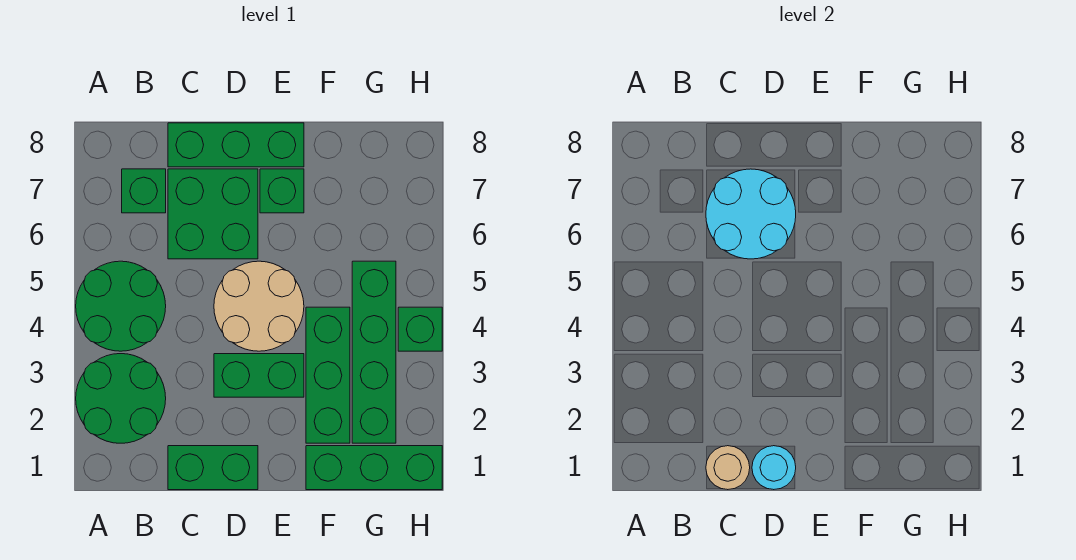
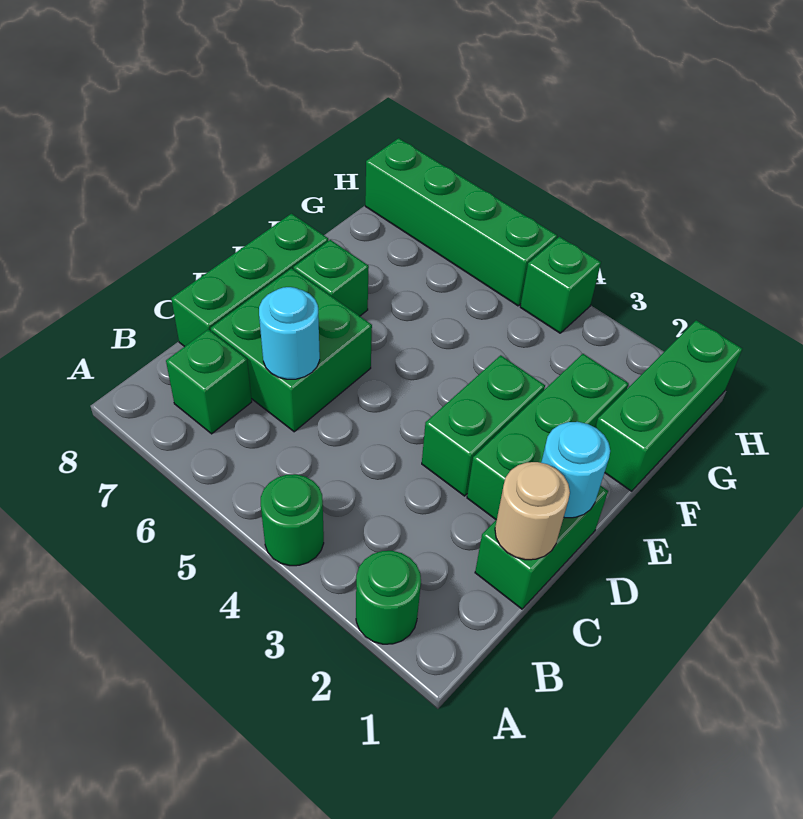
green 2x2 round brick [76,354,166,443] -> green 1x1 round brick [356,551,421,644]
green 2x2 round brick [76,261,166,351] -> green 1x1 round brick [261,474,324,566]
cyan 2x2 round brick [706,169,796,259] -> cyan 1x1 round brick [259,287,320,379]
tan 2x2 round brick [214,261,304,351] -> none
green 1x3 brick [306,307,350,443] -> green 1x3 brick turned to [467,354,629,520]
green 1x4 brick [352,261,396,443] -> green 1x4 brick moved to [365,138,557,306]

